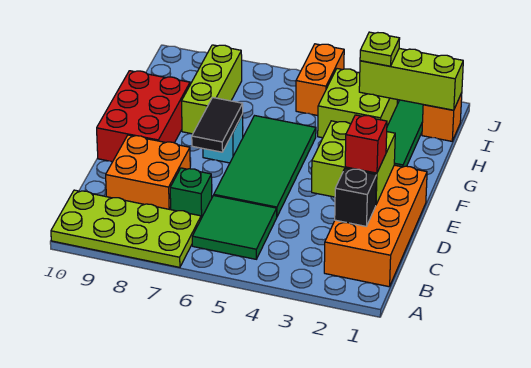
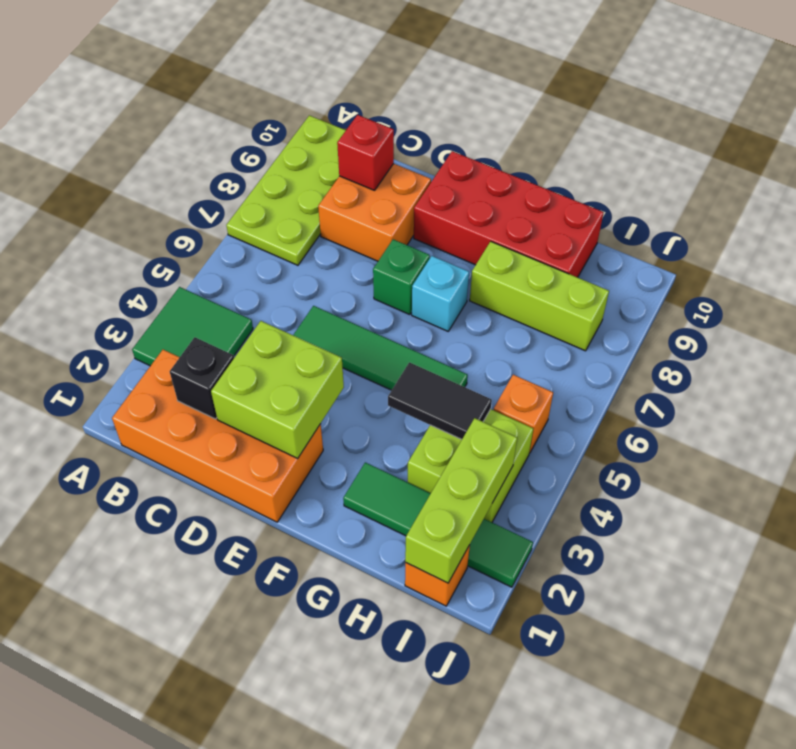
green 2x2 tile [192,195,277,259] -> green 2x2 tile moved to [132,287,253,366]
green 1x1 brick [170,168,212,218] -> green 1x1 brick moved to [373,239,430,315]
red 1x1 brick [345,115,387,173] -> red 1x1 brick moved to [337,115,394,190]
green 2x4 tile [214,116,316,216] -> green 1x4 tile [293,306,468,390]
black 1x2 tile [192,97,243,152] -> black 1x2 tile moved to [388,362,492,439]
red 2x3 brick [97,71,190,162] -> red 2x4 brick [414,151,604,277]
lime 1x1 plate [360,32,400,66] -> none
orange 1x2 brick [296,44,344,116] -> orange 1x1 brick [494,375,553,453]

